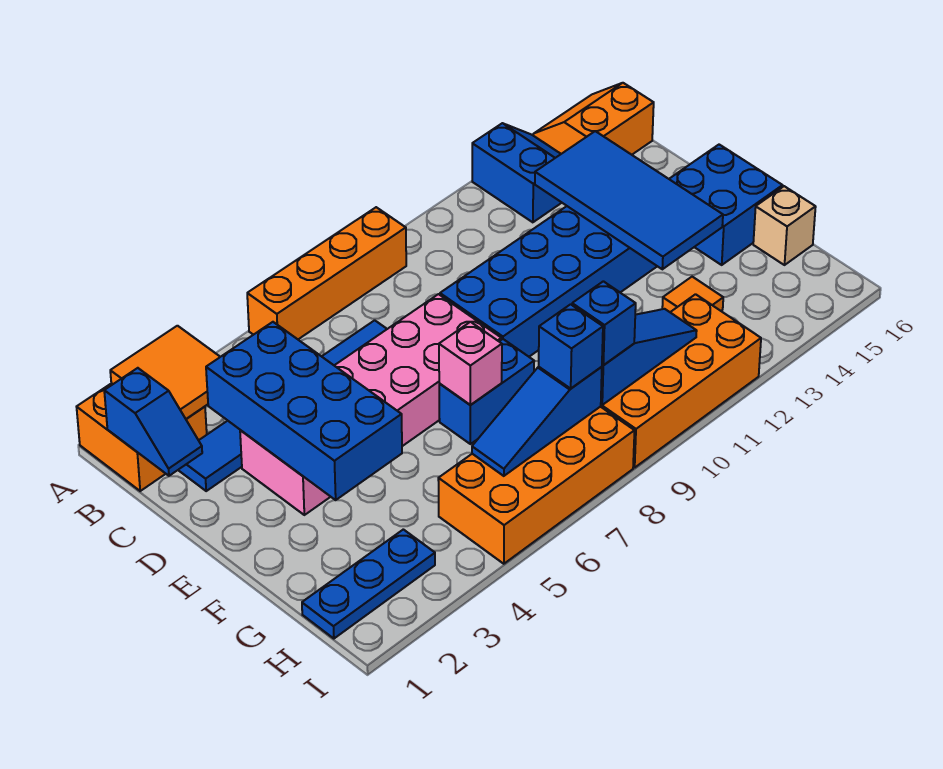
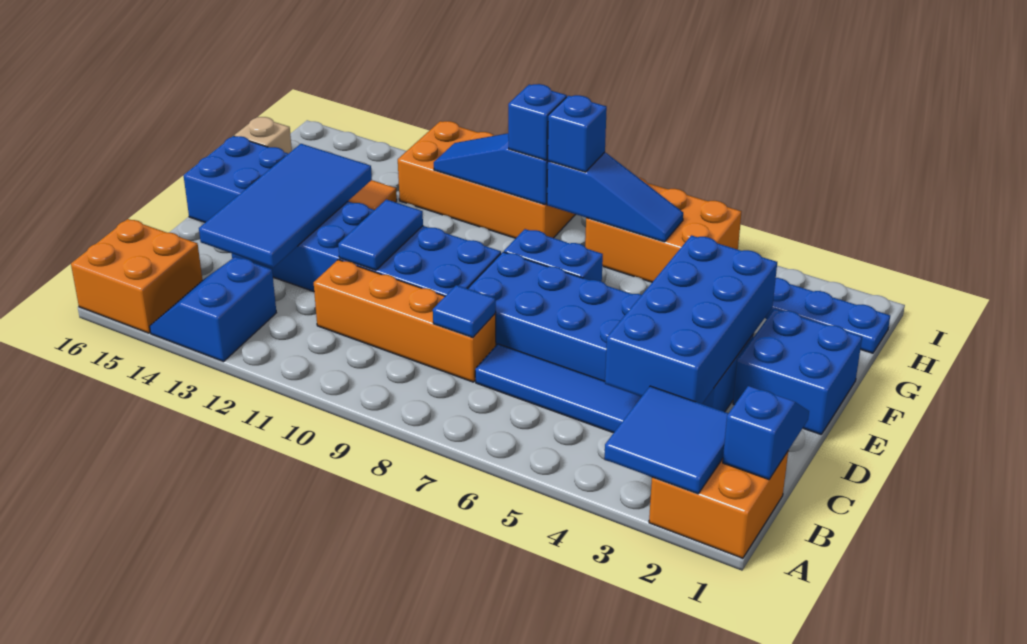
orange 2x2 tile [110,326,220,419] -> blue 2x2 tile [604,386,729,494]
orange 1x4 brick [247,207,406,339] -> orange 1x4 brick moved to [314,260,496,382]
orange 2x2 slope [533,83,654,155] -> orange 2x2 brick [71,219,202,333]
none -> blue 1x1 tile [433,285,496,337]
pink 2x6 brick [240,294,501,515] -> blue 2x6 brick [468,252,754,412]
none -> blue 1x2 tile [338,199,423,270]
none -> blue 2x2 brick [733,309,862,434]
pink 1x1 brick [439,322,502,405] -> none
orange 2x4 brick [438,407,634,564] -> orange 2x3 brick [585,177,741,282]

